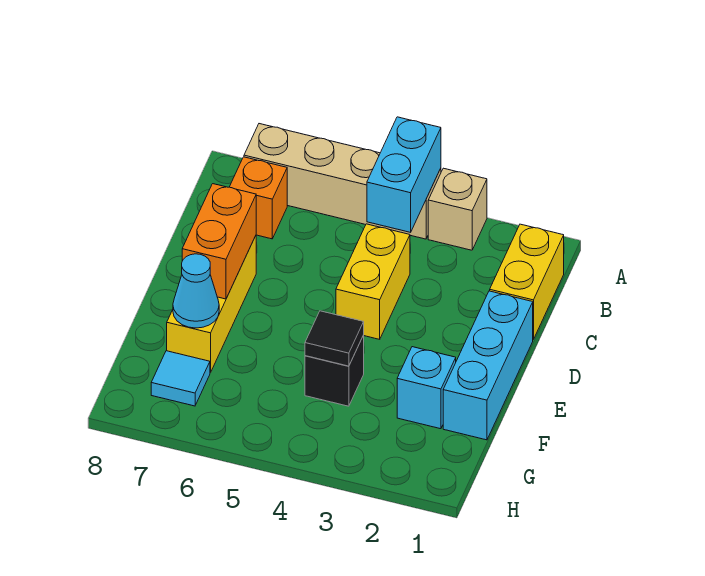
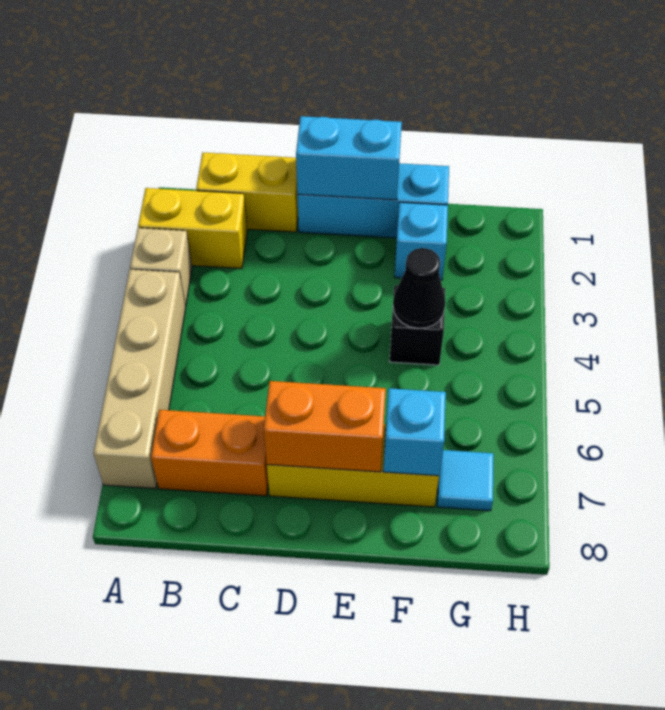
cyan 1x2 brick [367,117,441,232] -> cyan 1x2 brick moved to [296,116,402,200]
orange 1x1 brick [230,157,287,239] -> orange 1x2 brick [151,410,268,496]
yellow 1x2 brick [336,224,410,339] -> yellow 1x2 brick moved to [138,188,247,269]
black 1x1 tile [305,311,364,366] -> black 1x1 cone [393,248,445,328]
cyan 1x1 cone [173,254,219,328] -> cyan 1x1 brick [383,388,446,476]

